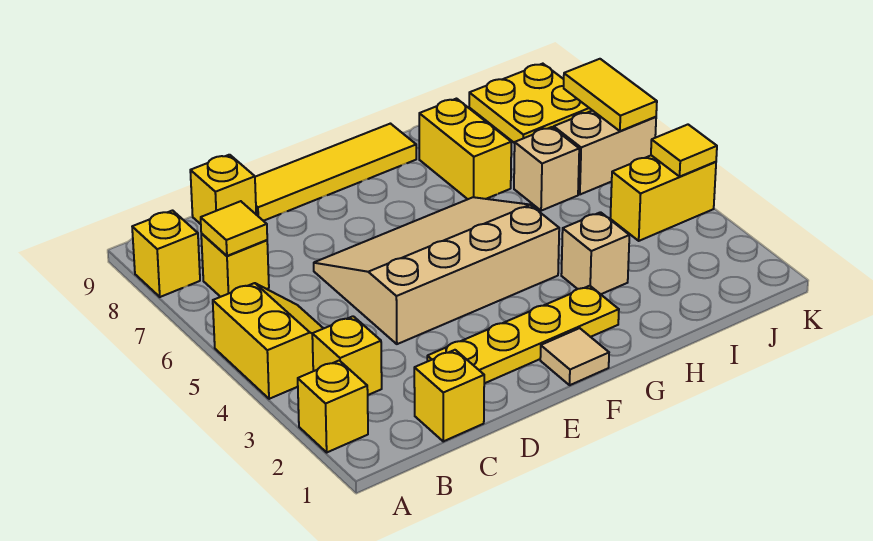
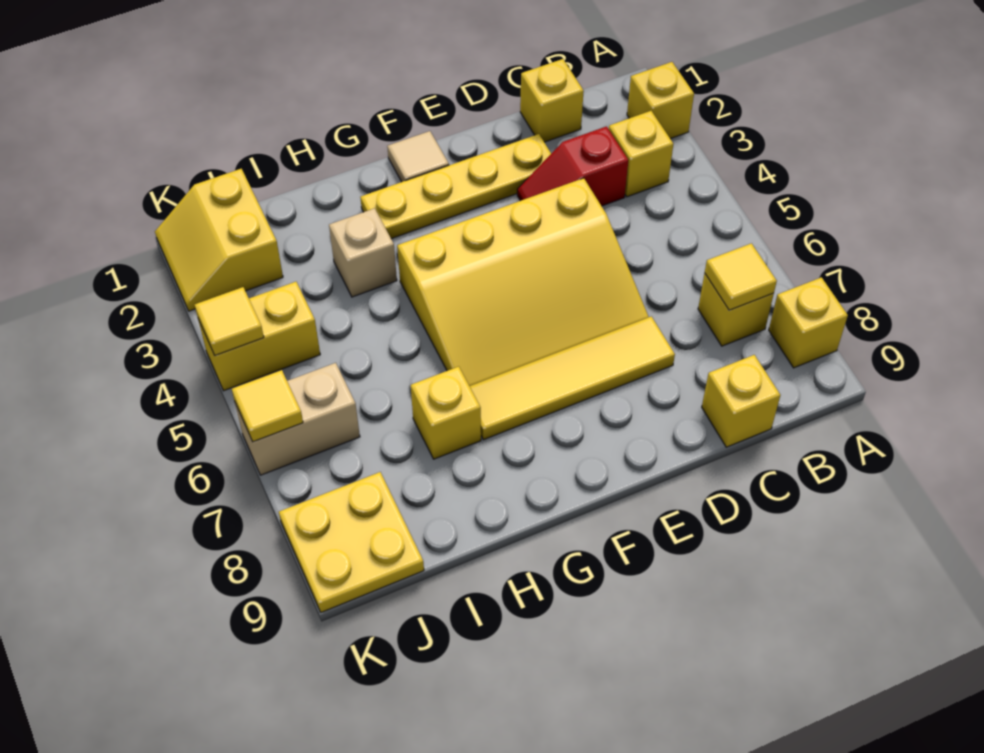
yellow 2x2 slope [213,283,323,399] -> yellow 2x2 slope moved to [155,169,283,311]
none -> red 1x2 slope [517,126,628,206]
tan 3x4 slope [314,197,559,344] -> yellow 3x4 slope [397,178,649,386]
yellow 1x4 tile [255,124,416,221] -> yellow 1x4 tile moved to [470,316,675,440]
yellow 1x2 brick [419,99,511,199] -> yellow 1x1 brick [411,367,481,459]
tan 1x1 brick [514,127,579,211] -> none
yellow 1x2 tile [564,59,657,131] -> yellow 1x1 tile [232,370,303,442]

